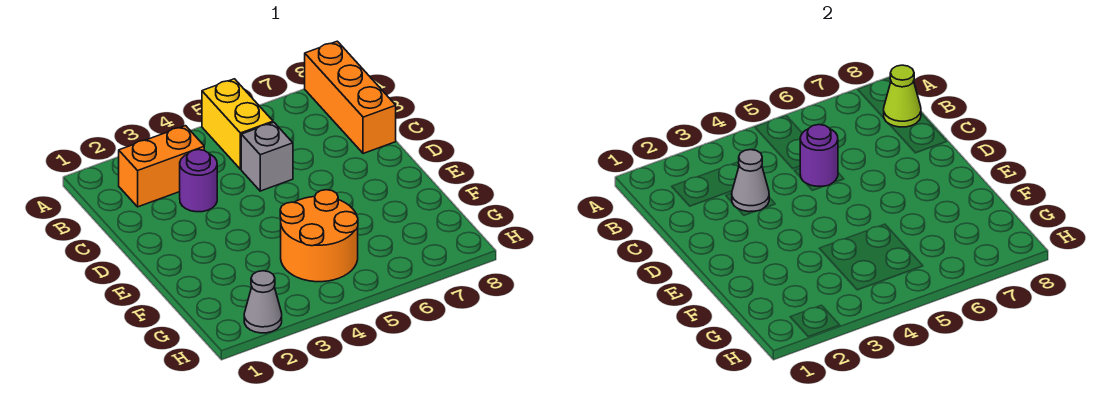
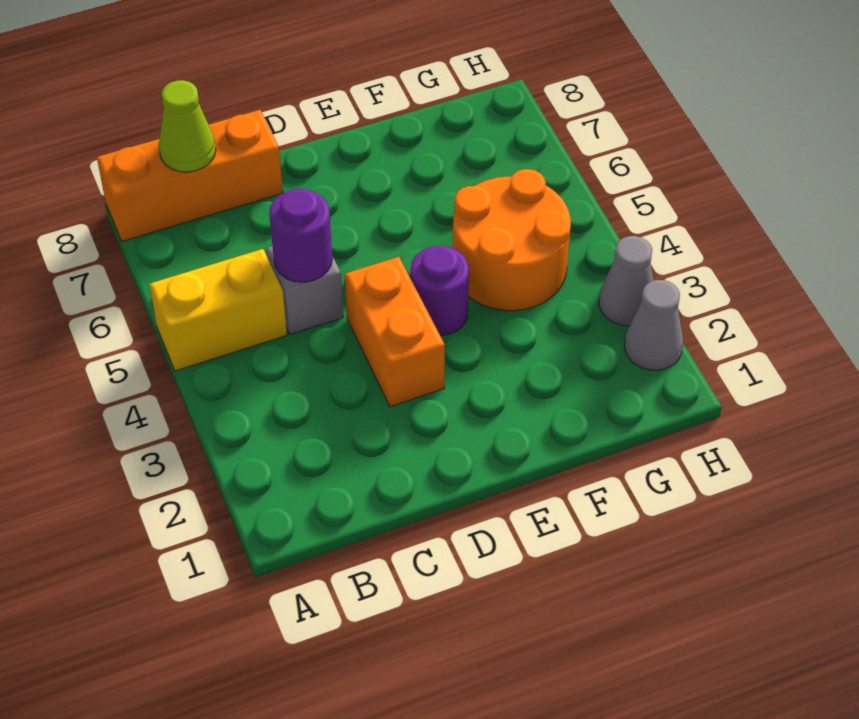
orange 1x2 brick [119,126,204,207] -> orange 1x2 brick moved to [345,257,445,407]
purple 1x1 round brick [180,150,217,212] -> purple 1x1 round brick moved to [411,246,469,336]
grey 1x1 cone [732,150,769,212] -> grey 1x1 cone moved to [599,236,654,326]

